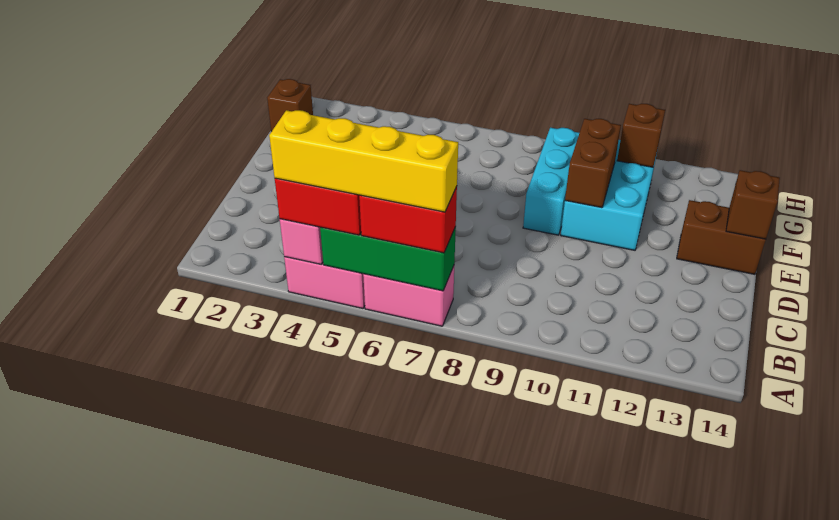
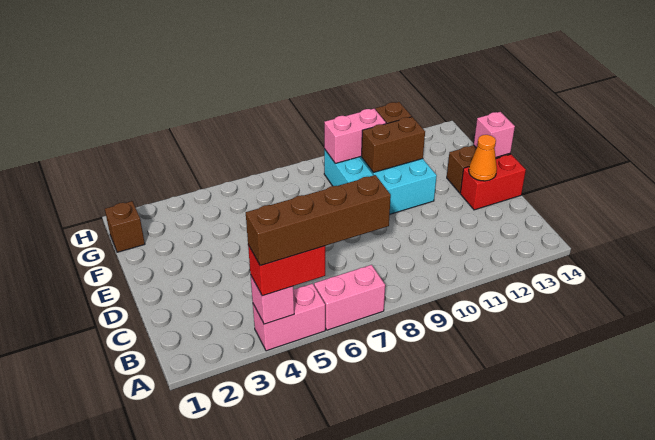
yellow 1x4 brick [269,110,458,212] -> brown 1x4 brick [246,175,391,266]
green 1x3 brick [320,227,456,291] -> none
red 1x2 brick [359,186,457,253] -> red 1x2 brick moved to [460,154,526,210]
none -> orange 1x1 cone [469,135,497,181]
brown 1x2 brick [565,119,621,208] -> brown 1x2 brick turned to [362,117,425,173]
brown 1x1 brick [726,170,780,239] -> pink 1x1 brick [474,112,515,157]
none -> pink 1x2 brick [324,109,386,163]

